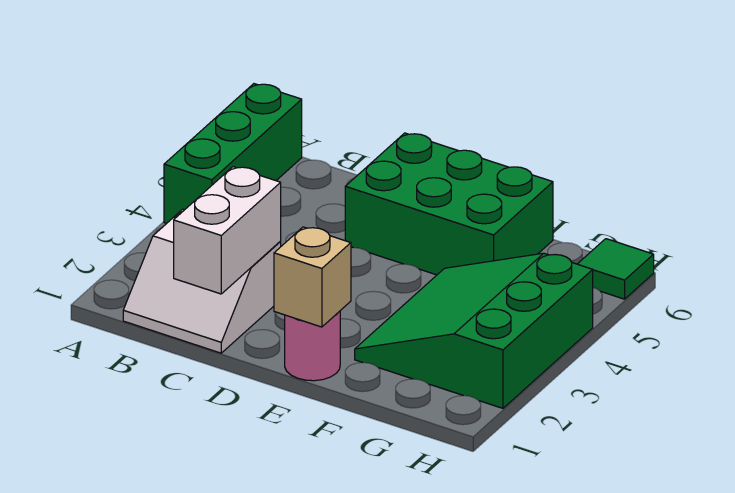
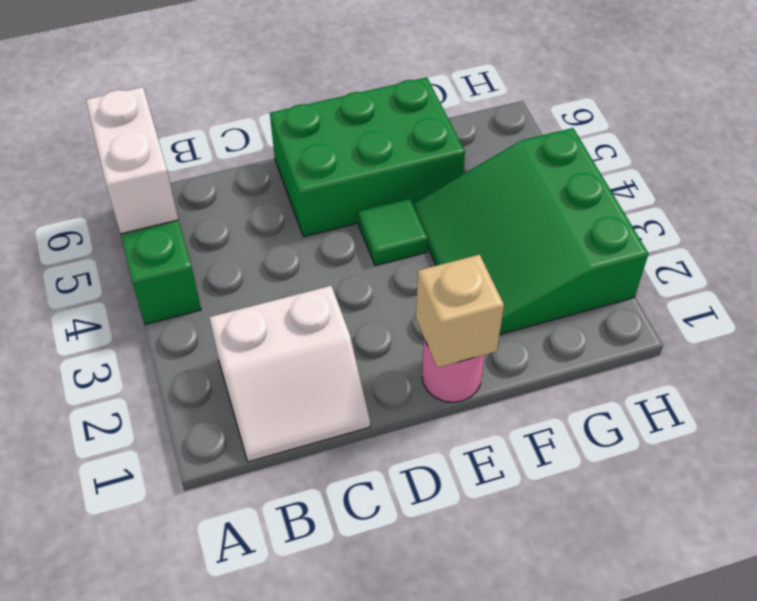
white 1x2 brick [174,167,281,294] -> white 1x2 brick moved to [86,87,178,234]
green 1x1 tile [578,239,654,299] -> green 1x1 tile moved to [358,198,428,266]

